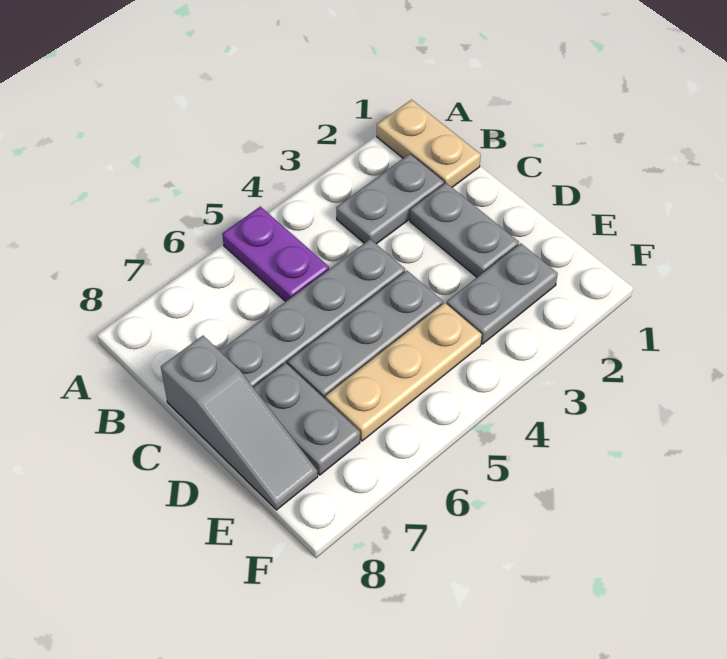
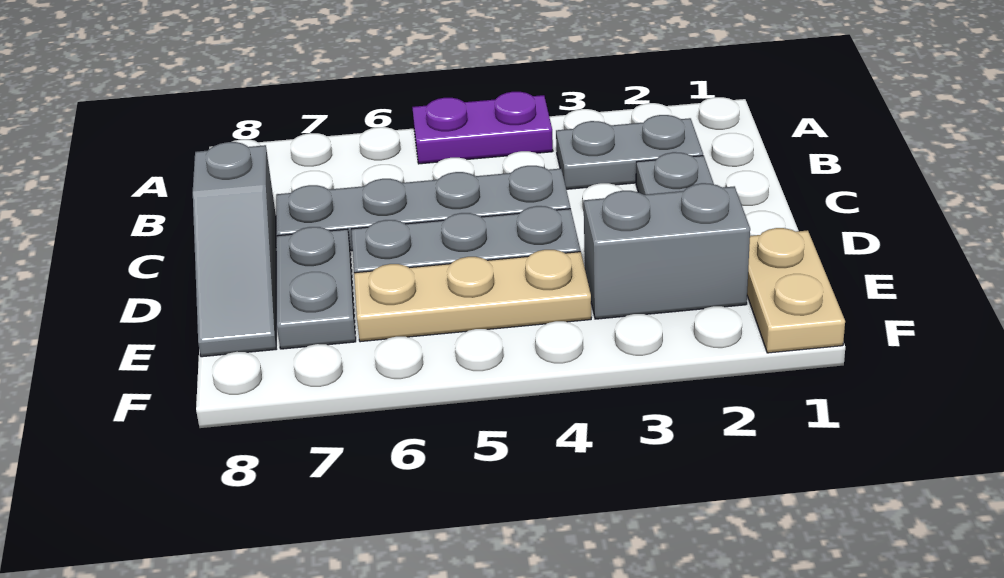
tan 1x2 plate [377,100,481,187] -> tan 1x2 plate moved to [747,228,845,353]
purple 1x2 plate [222,206,329,302] -> purple 1x2 plate turned to [412,92,553,164]
grey 1x2 plate [447,243,558,344] -> grey 1x2 brick [584,183,750,319]

